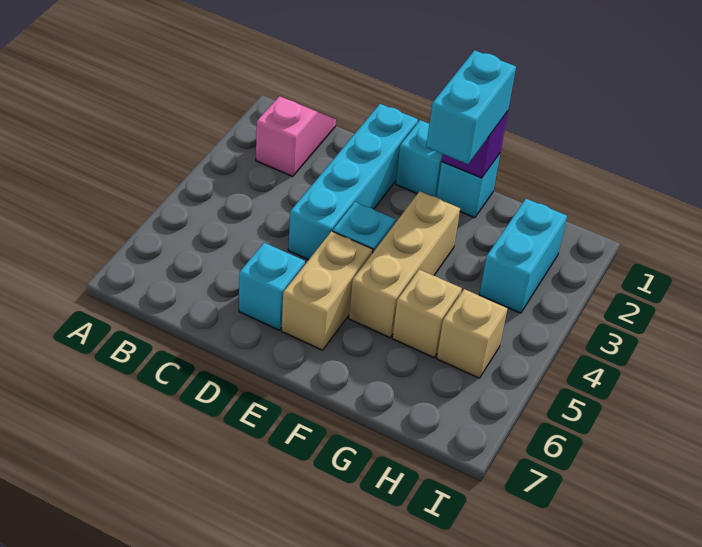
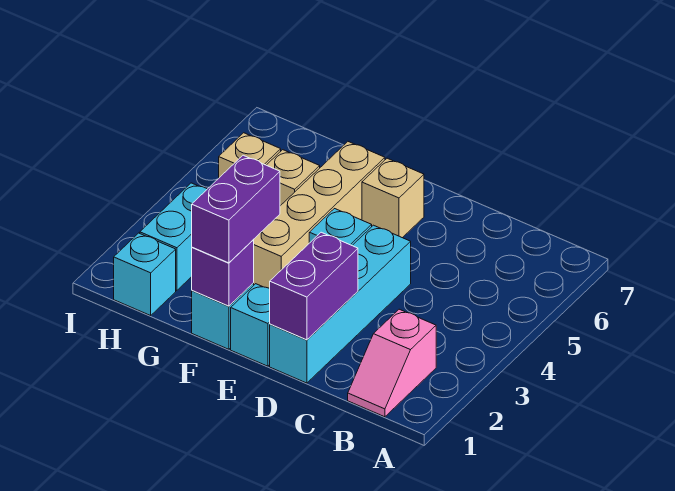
none -> purple 1x2 brick [270,232,358,340]
cyan 1x1 brick [239,243,305,330] -> cyan 1x1 brick moved to [114,233,176,316]
tan 1x2 brick [281,231,373,350] -> tan 1x1 brick [362,158,424,238]
cyan 1x2 brick [426,50,516,164] -> purple 1x2 brick [192,155,280,263]
tan 1x3 brick [349,191,460,338] -> tan 1x4 brick [254,142,385,289]

